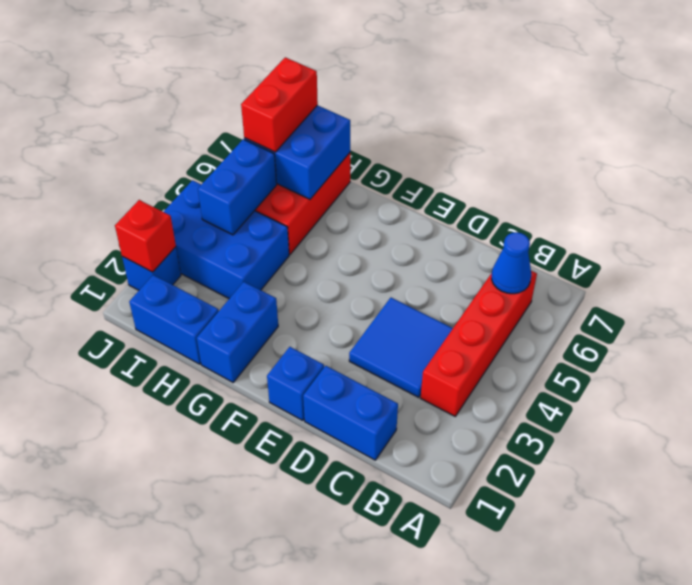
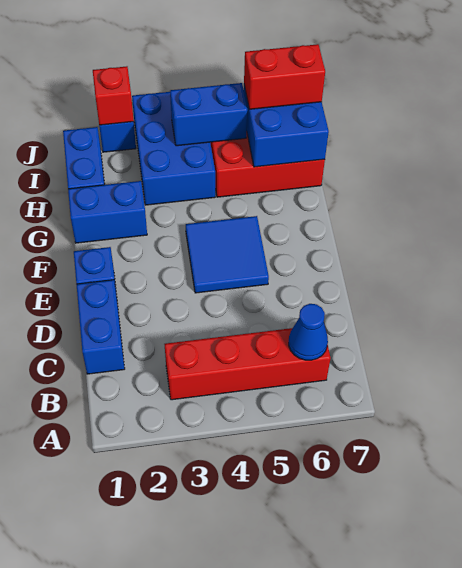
blue 2x2 tile [349,298,453,397] -> blue 2x2 tile moved to [186,216,269,293]

